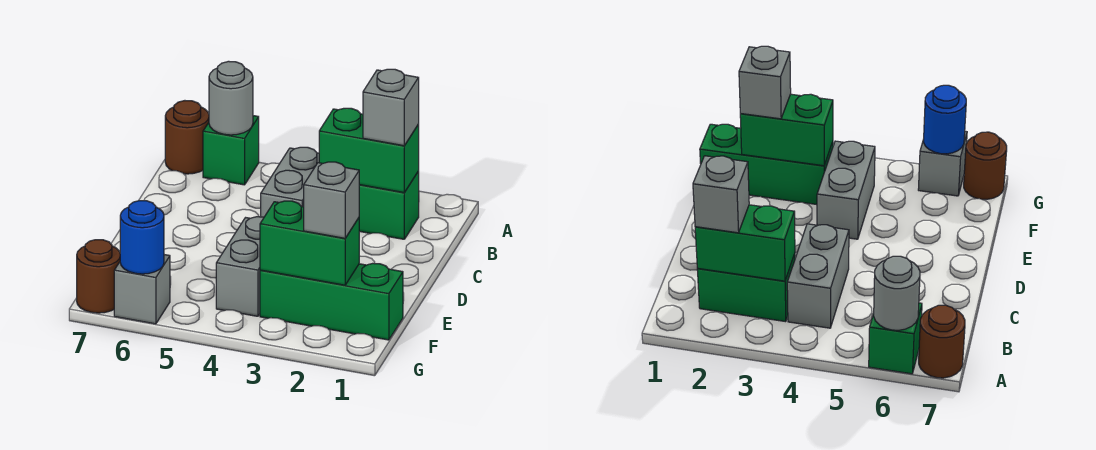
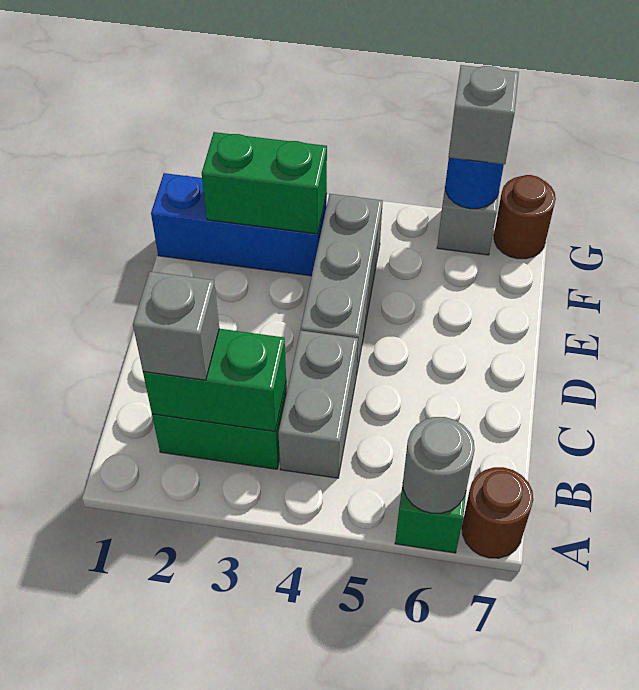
grey 1x2 brick [216,216,264,316] -> grey 1x3 brick [301,194,383,376]
green 1x3 brick [260,263,403,340] -> blue 1x3 brick [151,173,327,276]
grey 1x1 brick [304,162,359,238] -> grey 1x1 brick moved to [448,65,519,164]

